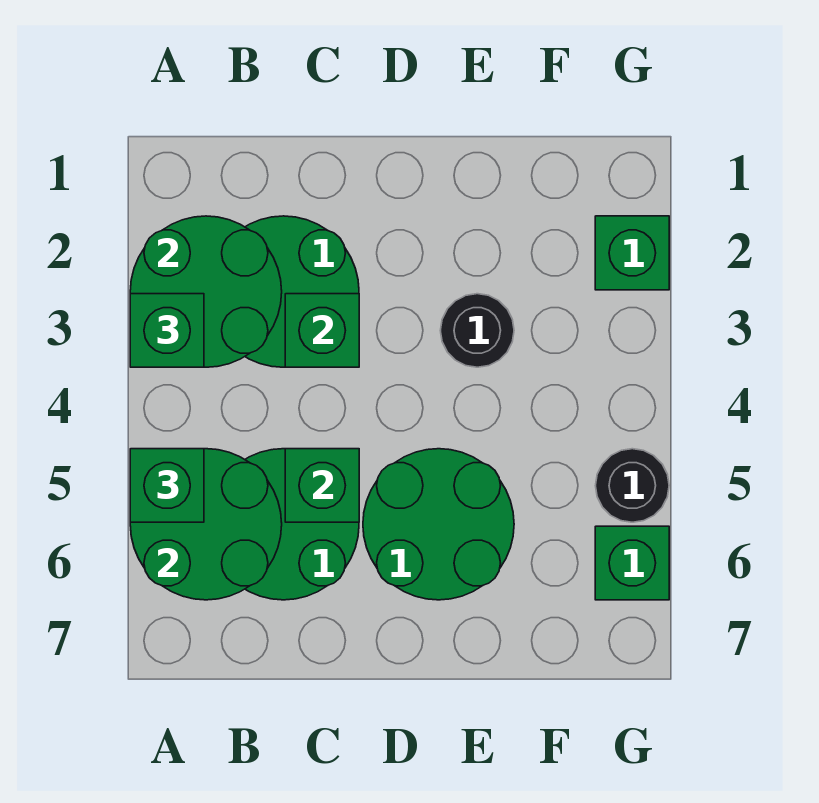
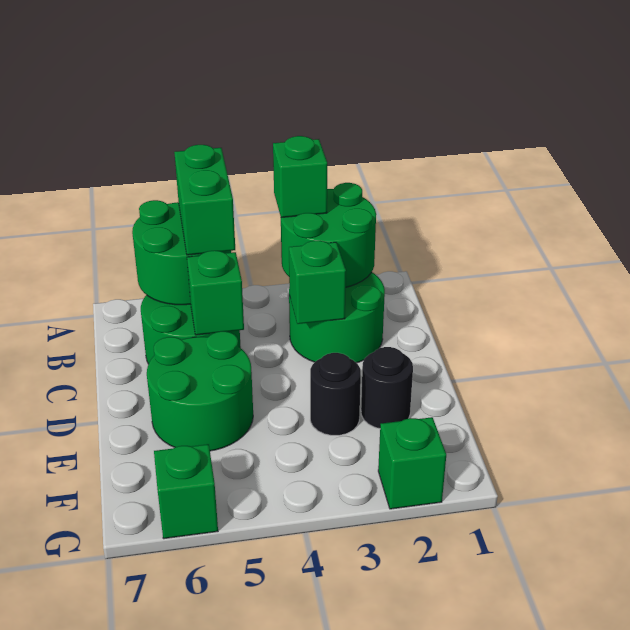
green 1x1 brick [130,449,204,522] -> green 1x2 brick [174,145,235,255]
black 1x1 round brick [595,449,669,522] -> black 1x1 round brick moved to [361,347,413,428]

